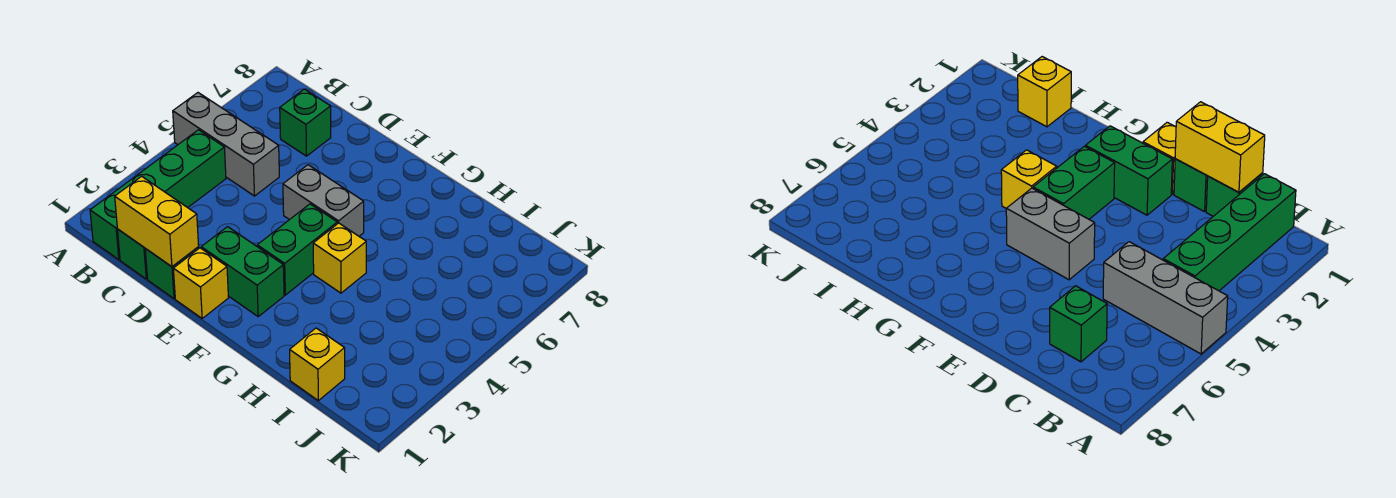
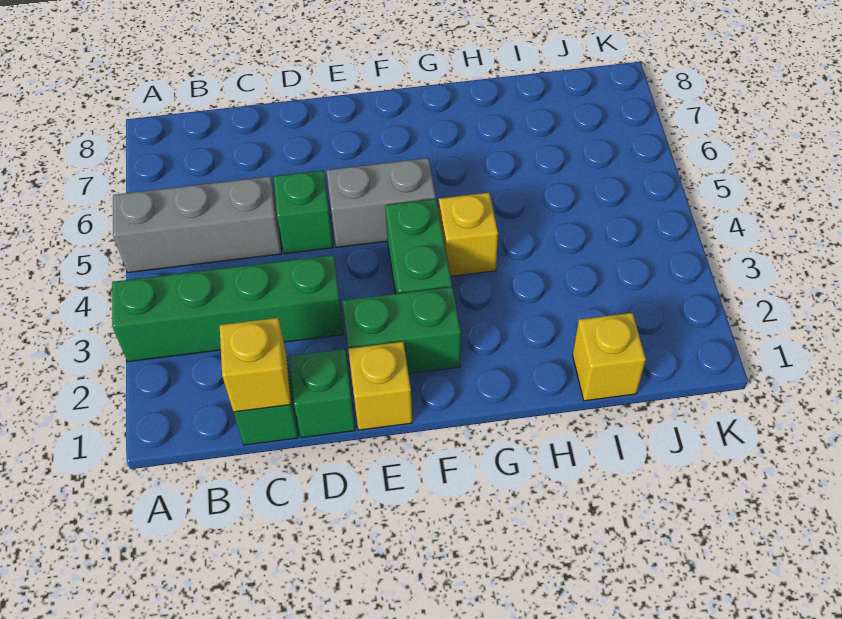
green 1x4 brick [90,130,226,260] -> green 1x4 brick turned to [112,255,344,362]
yellow 1x2 brick [115,176,199,267] -> yellow 1x1 brick [220,318,291,412]
green 1x1 brick [280,89,331,156] -> green 1x1 brick moved to [273,170,333,254]

